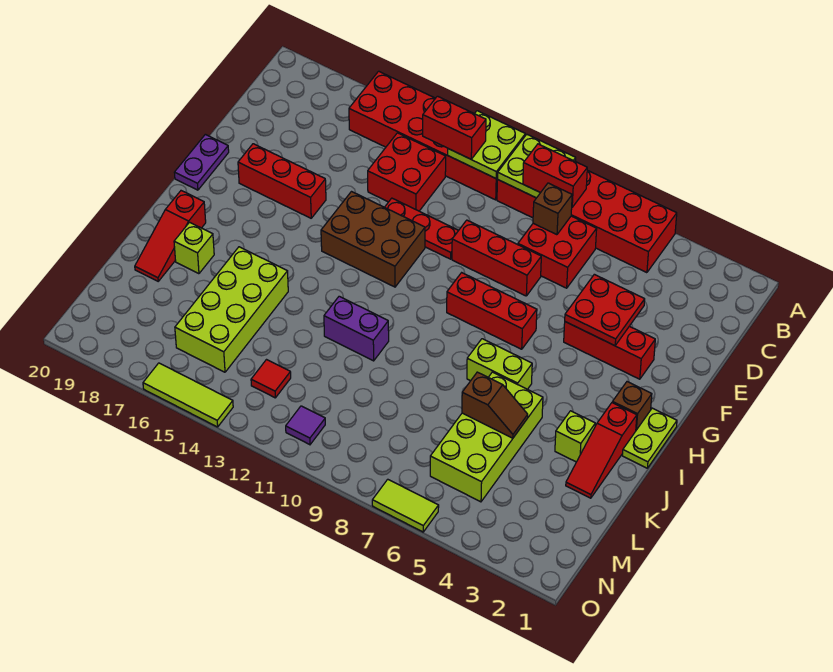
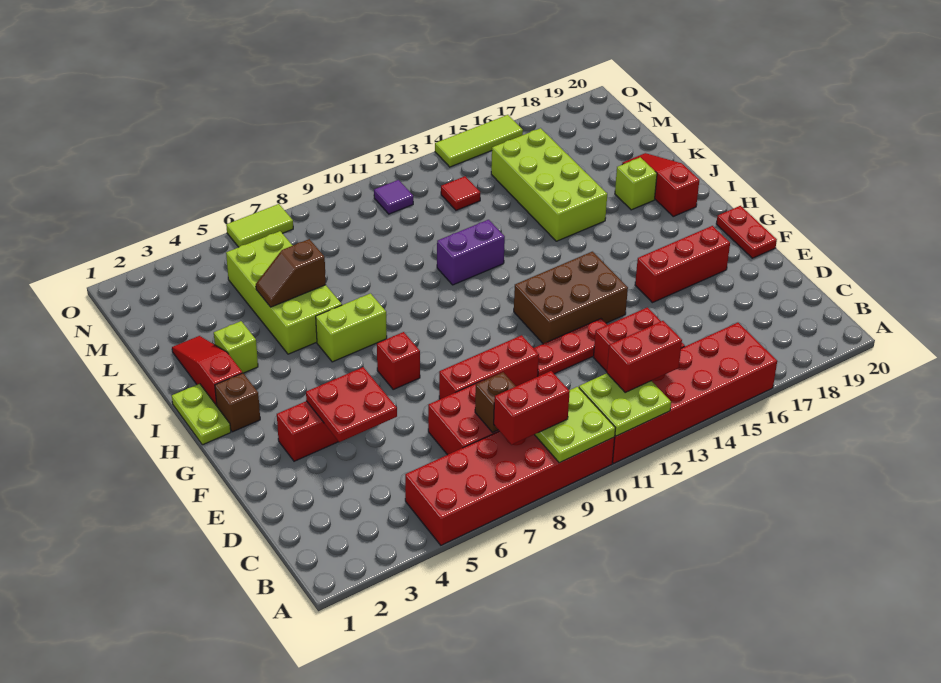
purple 1x2 plate [174,134,229,190] -> red 1x2 plate [716,206,777,258]
red 1x3 brick [447,273,537,349] -> red 1x1 brick [377,332,420,389]

